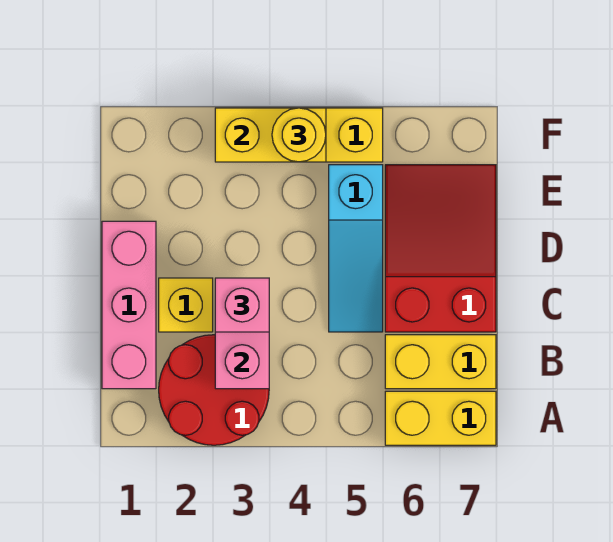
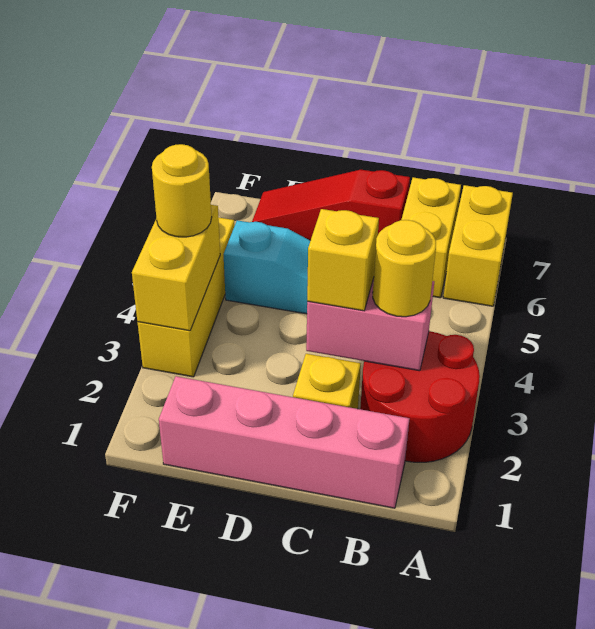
pink 1x3 brick [102,221,156,389] -> pink 1x4 brick [159,376,410,508]
none -> yellow 1x1 round brick [373,220,436,317]
pink 1x1 brick [215,278,269,332] -> yellow 1x1 brick [307,209,379,311]
red 2x3 slope [385,165,496,332] -> red 1x3 slope [252,170,410,240]

